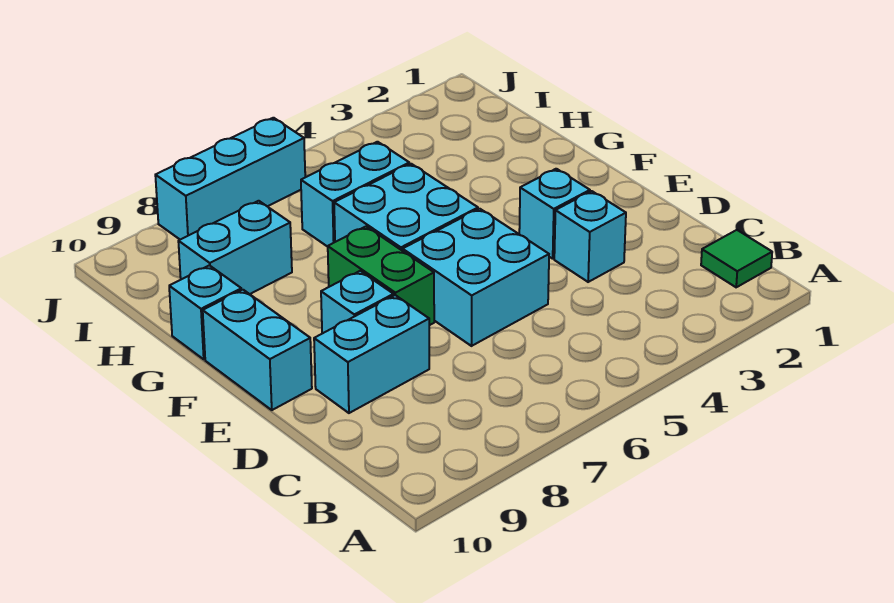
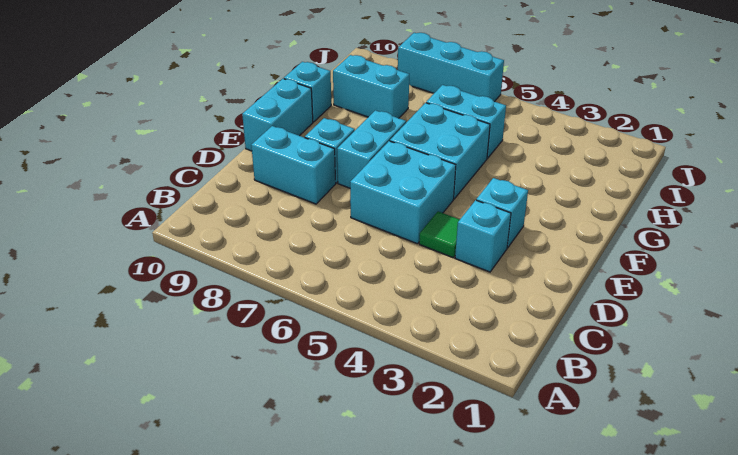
green 1x1 tile [701,230,772,287] -> green 1x1 tile moved to [419,211,460,258]
green 1x2 brick [328,226,434,325] -> cyan 1x2 brick [337,110,406,188]

